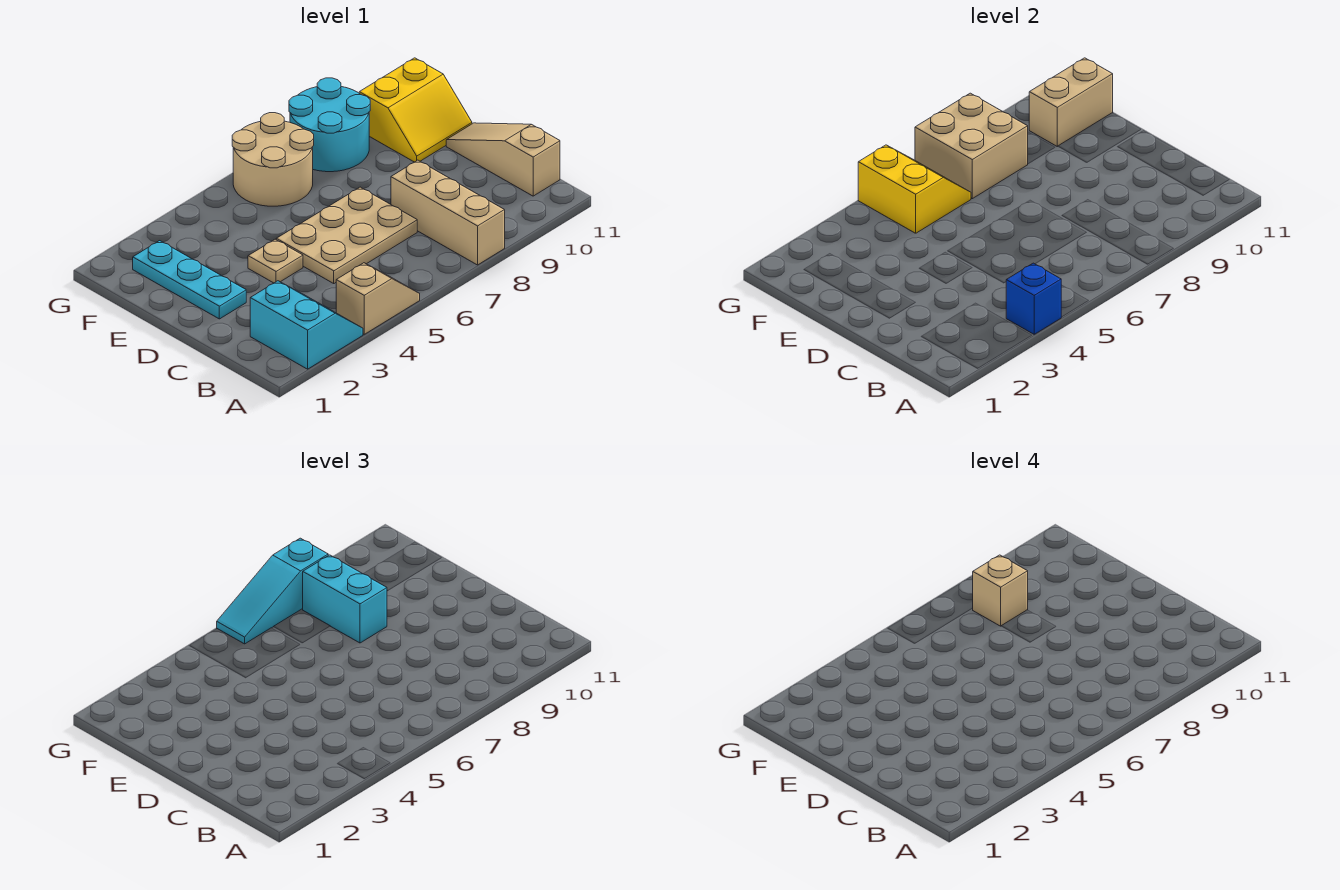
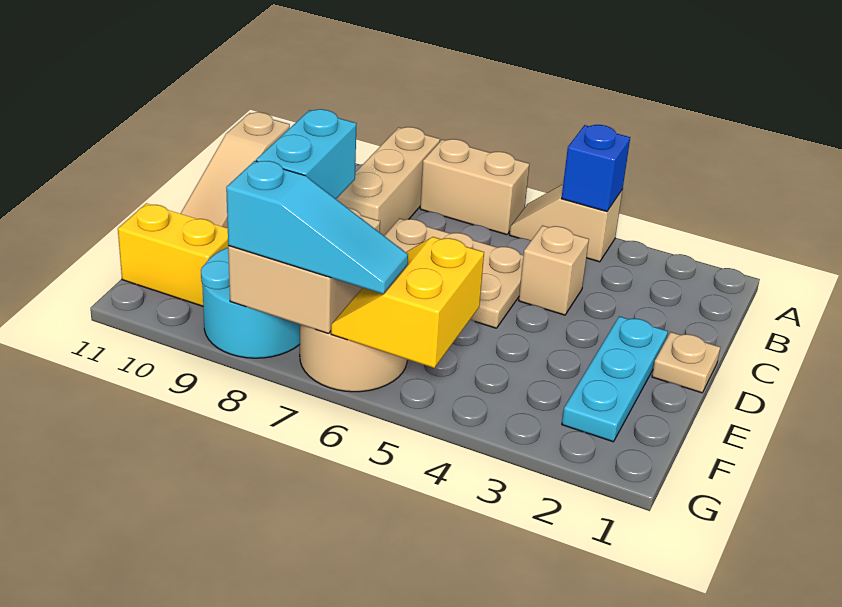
cyan 2x2 slope [250,281,363,369] -> none
tan 1x1 plate [248,239,303,283] -> tan 1x1 plate moved to [652,332,720,393]
tan 1x1 brick [973,555,1028,626] -> tan 1x1 brick moved to [519,226,589,315]
tan 1x2 brick [1029,58,1113,146] -> tan 1x2 brick moved to [420,139,529,235]

